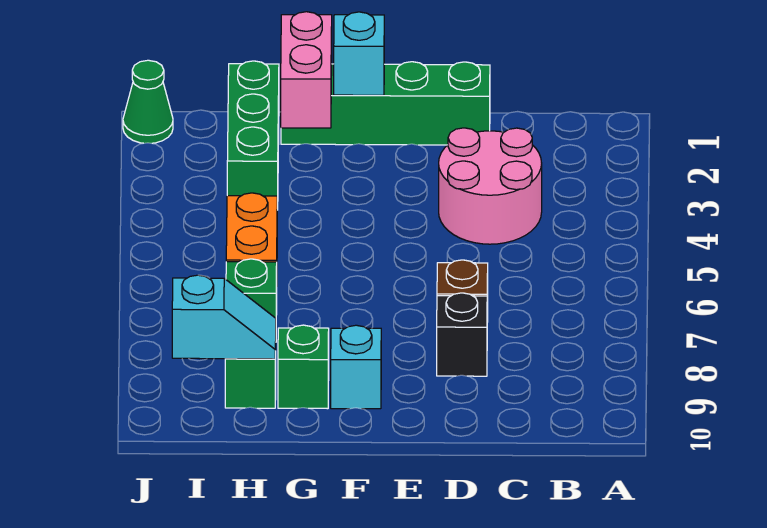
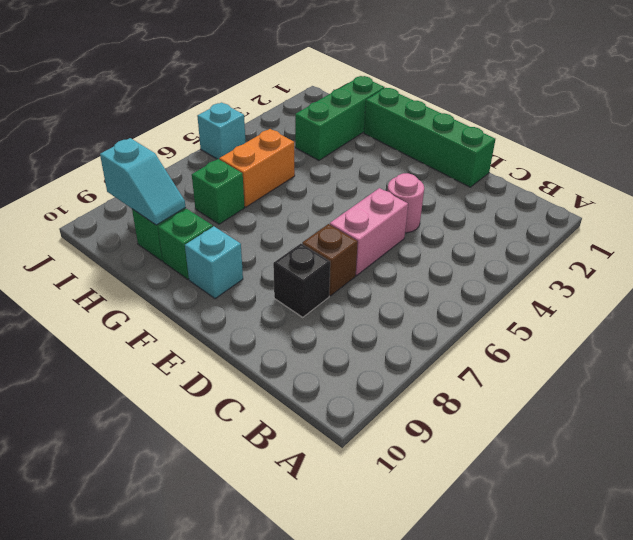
pink 2x2 round brick [439,128,542,244] -> pink 1x1 round brick [387,173,424,233]
cyan 1x1 brick [334,12,384,95] -> cyan 1x1 brick moved to [197,103,246,159]
pink 1x2 brick [281,12,332,128] -> pink 1x2 brick moved to [330,188,408,275]
green 1x1 cone [123,60,173,143] -> none

